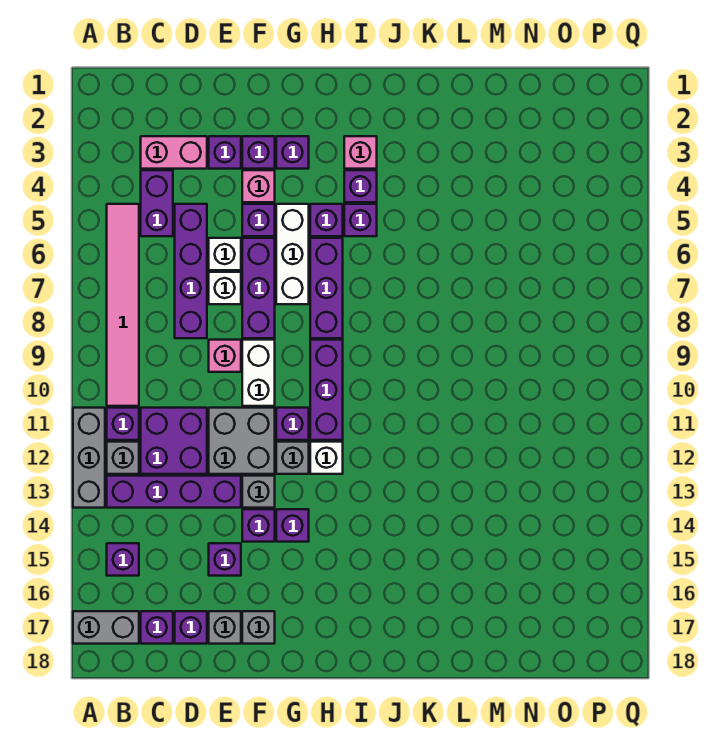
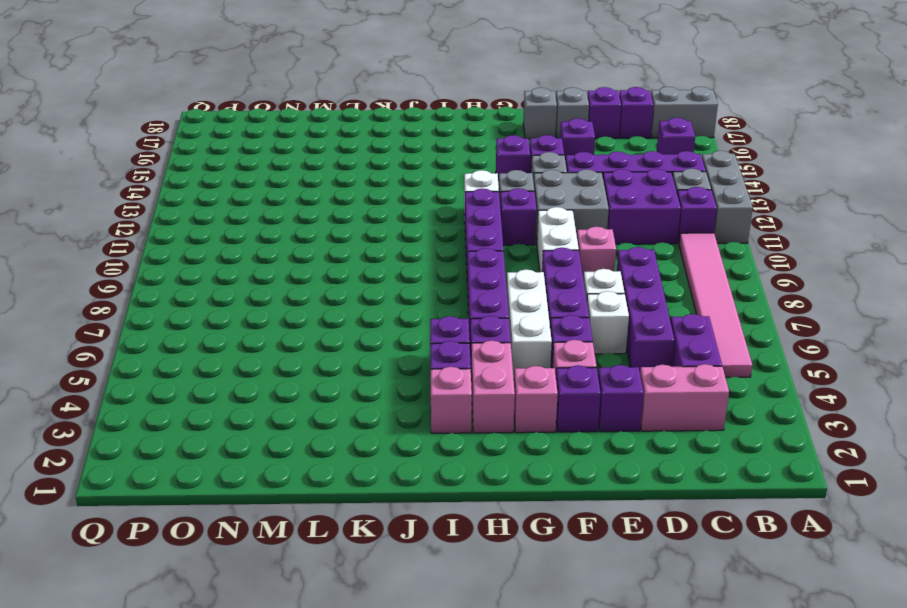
purple 1x1 brick [276,136,309,169] -> pink 1x1 brick [514,366,558,433]
none -> pink 1x2 brick [471,340,515,433]

